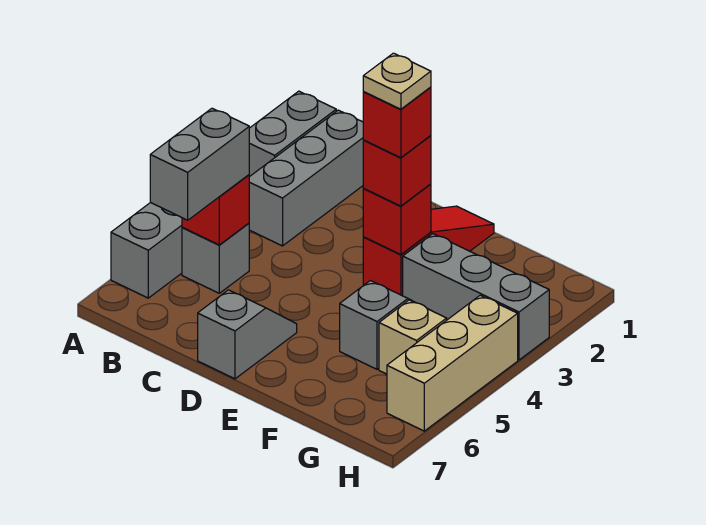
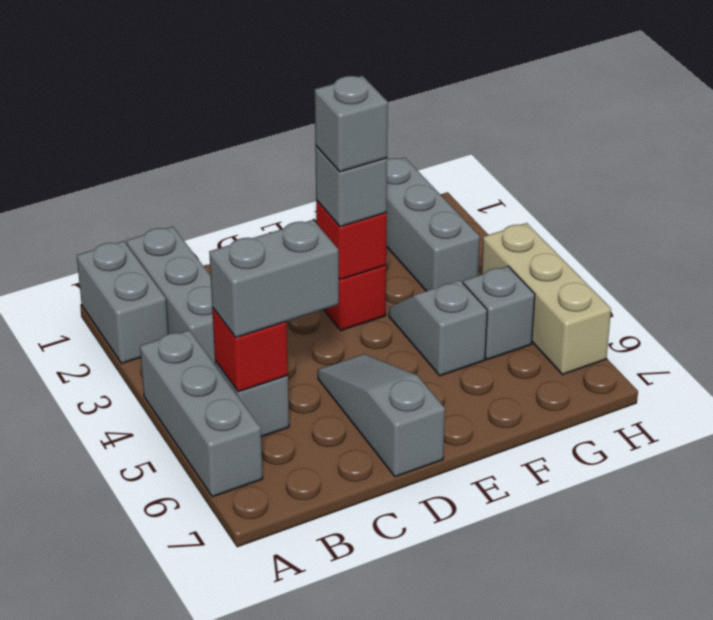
grey 1x2 brick [150,108,249,220] -> grey 1x2 brick turned to [209,220,339,338]
grey 1x2 slope [198,290,297,379] -> grey 1x3 slope [318,354,445,477]
red 1x1 brick [363,136,431,206] -> grey 1x1 brick [315,146,387,227]
red 1x1 brick [363,87,431,158] -> grey 1x1 brick [315,76,388,172]
tan 1x1 plate [363,53,431,109] -> none
grey 1x3 brick [403,234,549,360] -> grey 1x3 brick turned to [386,157,480,291]
tan 1x1 brick [379,300,447,374] -> grey 1x1 brick [463,266,535,360]

